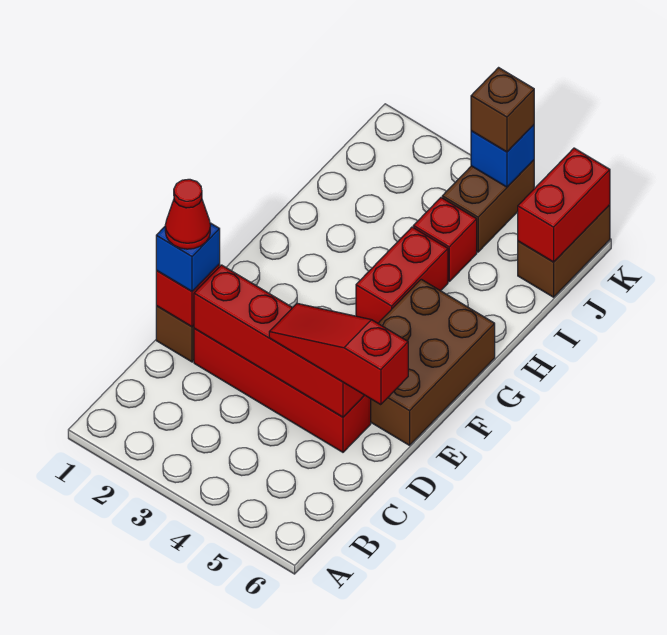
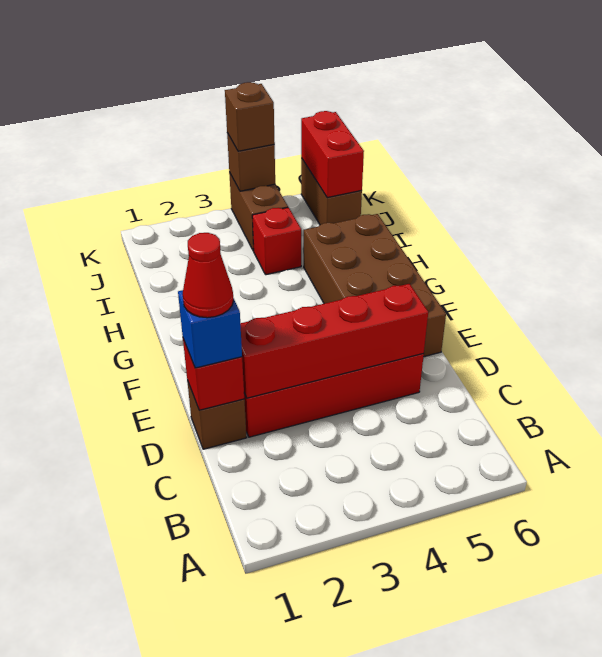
red 1x3 slope [269,303,408,405] -> none
brown 2x3 brick [371,279,495,445] -> brown 2x4 brick [304,214,446,357]
red 1x2 brick [356,227,448,323] -> none
blue 1x1 brick [471,125,534,187] -> brown 1x1 brick [227,133,275,191]

